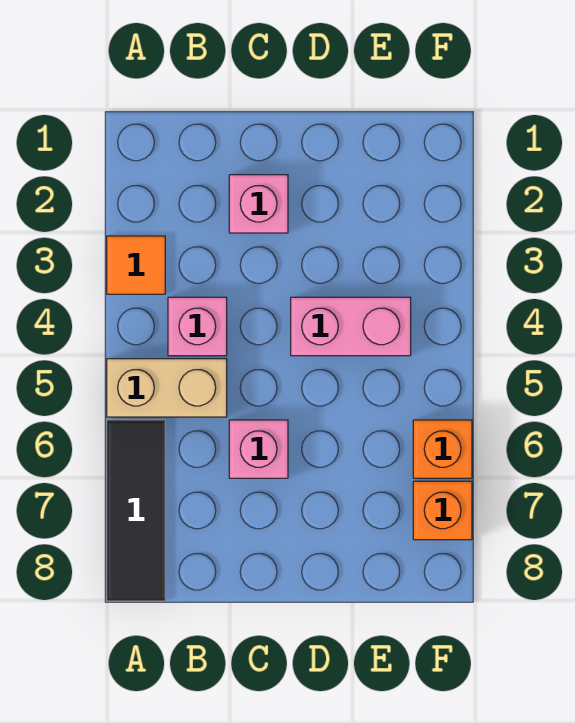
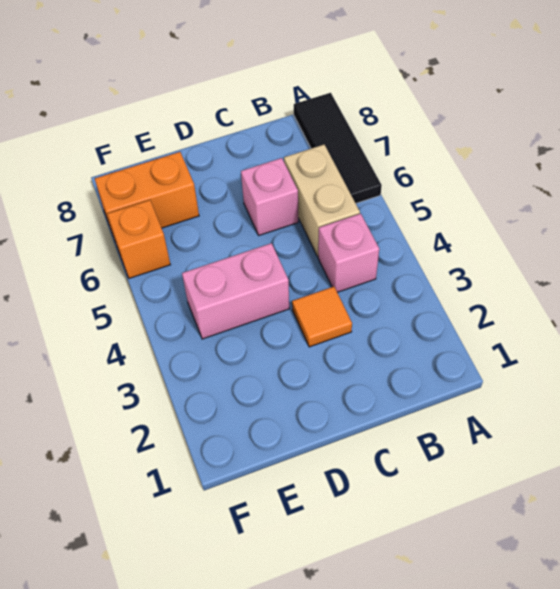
orange 1x1 tile [107,236,165,294] -> orange 1x1 tile moved to [292,287,352,347]
tan 1x2 brick [107,359,227,417] -> tan 1x2 brick turned to [284,145,360,257]
pink 1x1 brick [229,175,288,233] -> none
orange 1x1 brick [413,481,472,540] -> orange 1x2 brick [95,152,199,237]

